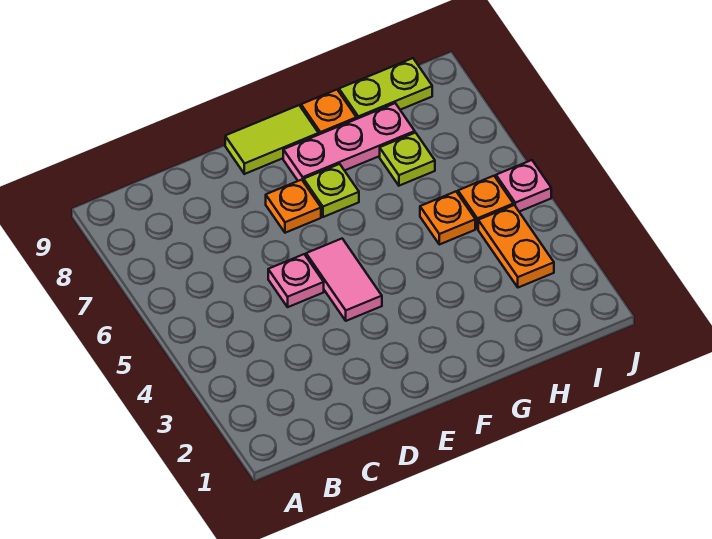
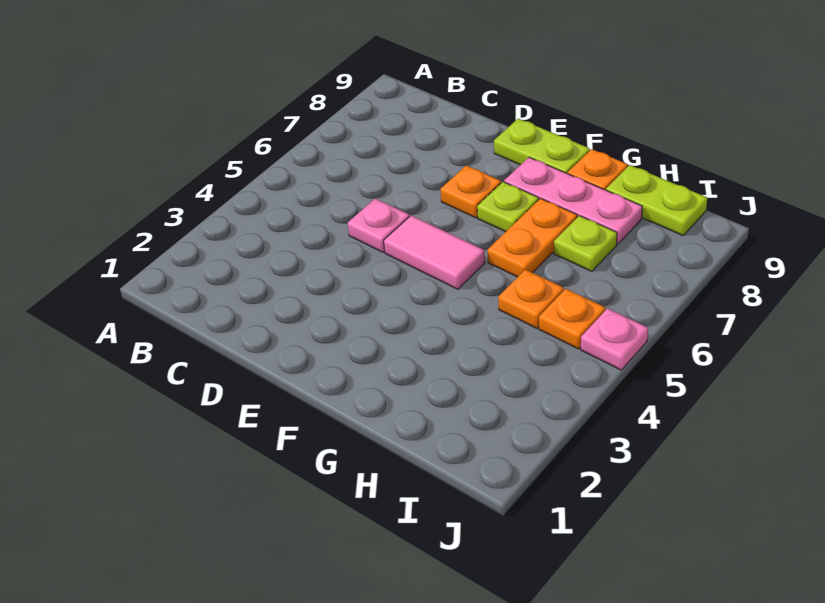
pink 1x2 tile [306,239,382,321] -> pink 1x2 tile turned to [384,216,485,289]
lime 1x2 tile [225,105,319,174] -> lime 1x2 plate [494,119,590,174]
orange 1x2 plate [478,205,554,288] -> orange 1x2 plate moved to [487,198,577,277]

